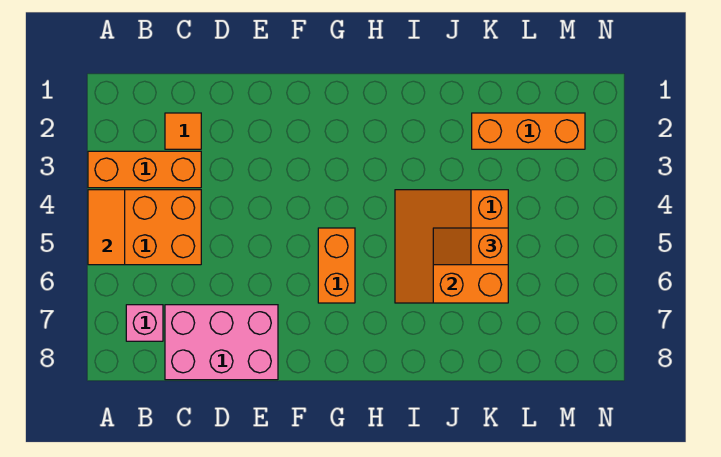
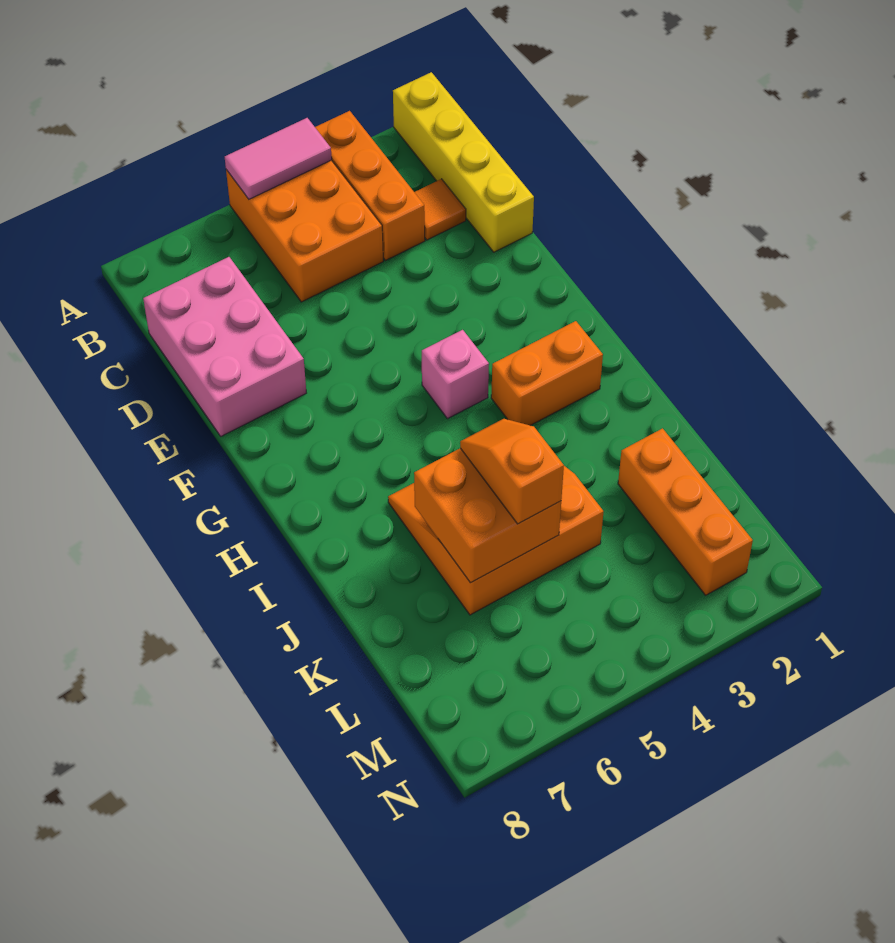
none -> yellow 1x4 brick [393,72,534,252]
orange 1x2 tile [88,190,125,265] -> pink 1x2 tile [225,118,332,199]
pink 1x1 brick [126,305,163,341] -> pink 1x1 brick moved to [422,330,489,419]
orange 1x2 brick [318,228,355,303] -> orange 1x2 brick moved to [491,321,603,426]

